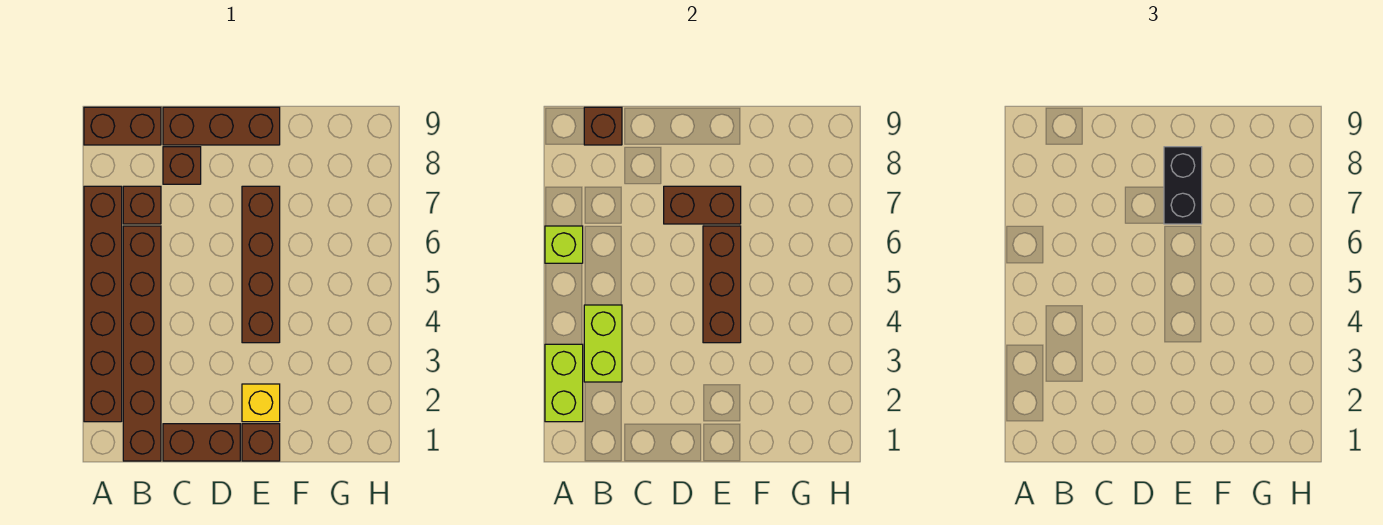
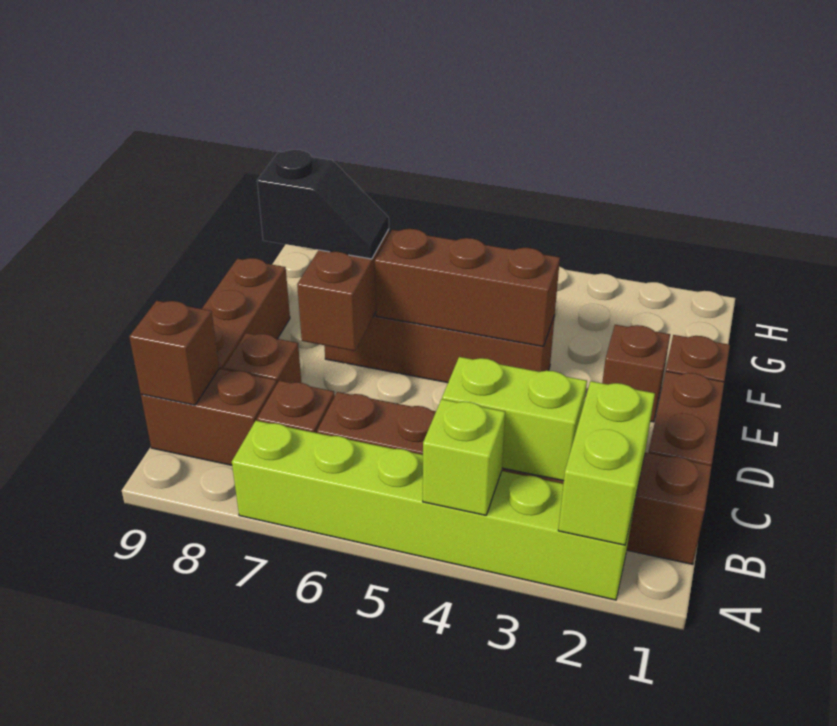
brown 1x6 brick [84,186,122,422] -> lime 1x6 brick [232,421,635,600]
lime 1x2 brick [545,344,583,422] -> lime 1x2 brick turned to [558,381,655,545]
lime 1x1 brick [545,226,583,263] -> lime 1x1 brick moved to [423,399,505,515]
brown 1x2 brick [84,107,161,145] -> brown 1x2 brick turned to [141,369,277,465]
yellow 1x1 brick [242,384,280,422] -> brown 1x1 brick [602,325,670,422]
black 1x2 brick [1164,147,1202,224] -> black 1x2 slope [257,150,389,259]

